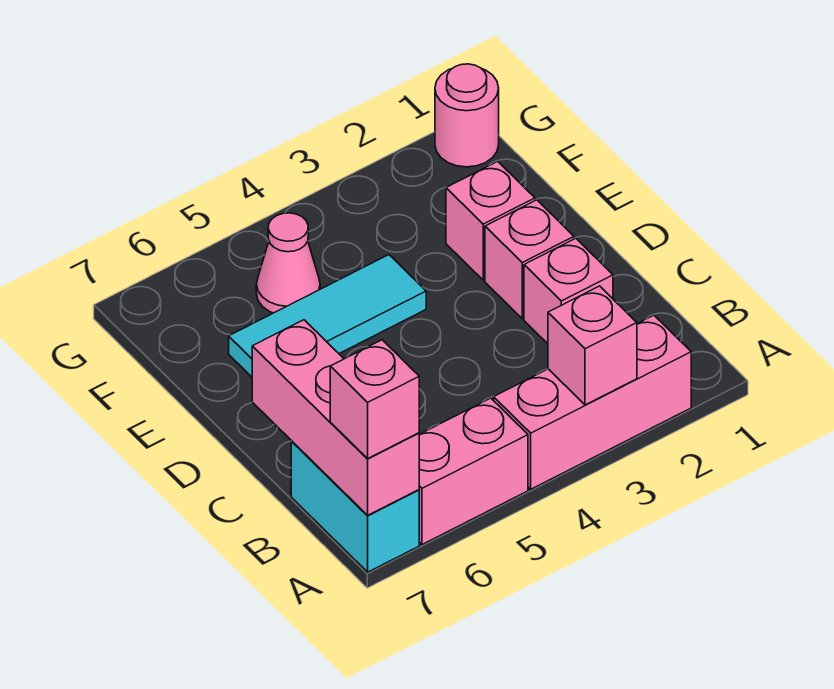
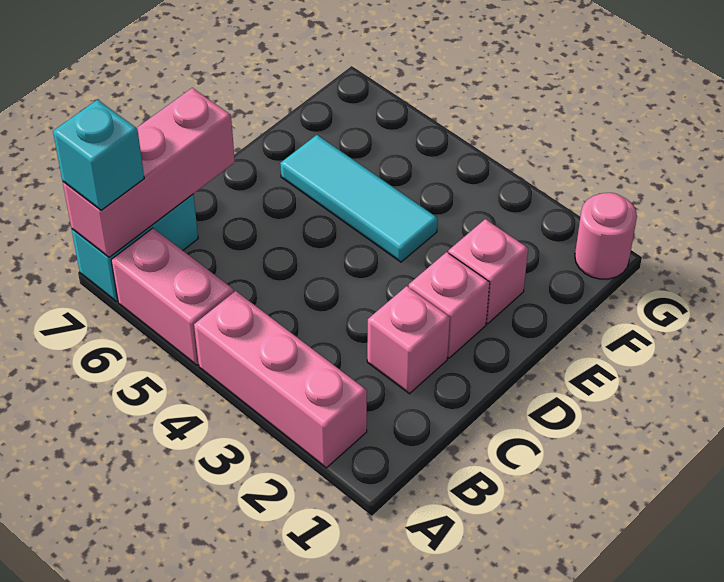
pink 1x1 brick [548,286,637,405] -> none
pink 1x1 brick [330,340,419,458] -> cyan 1x1 brick [53,100,144,210]
pink 1x1 cone [256,213,320,313] -> none

